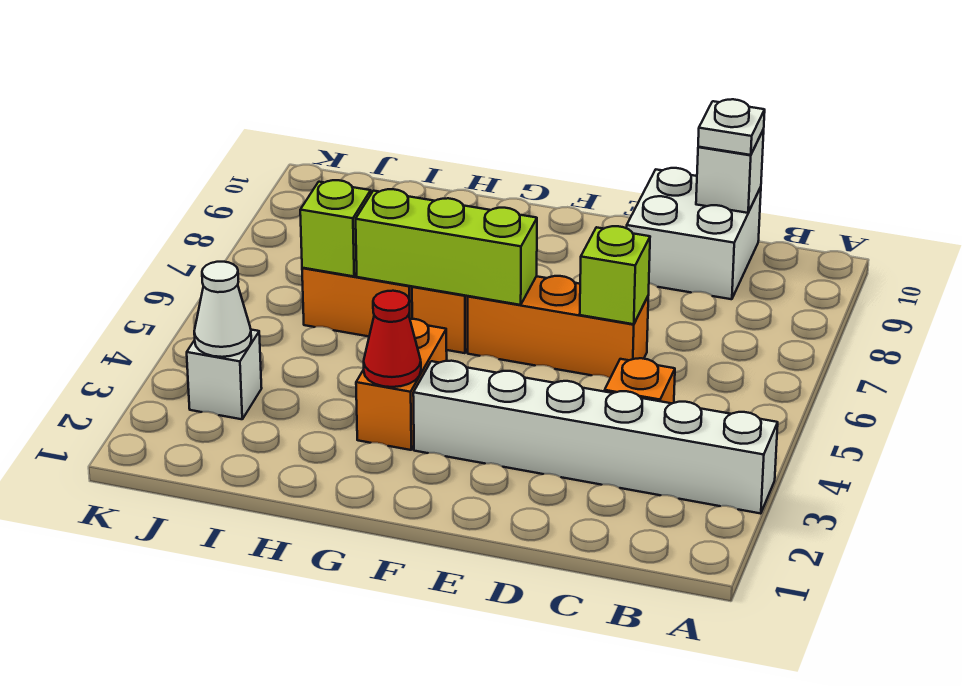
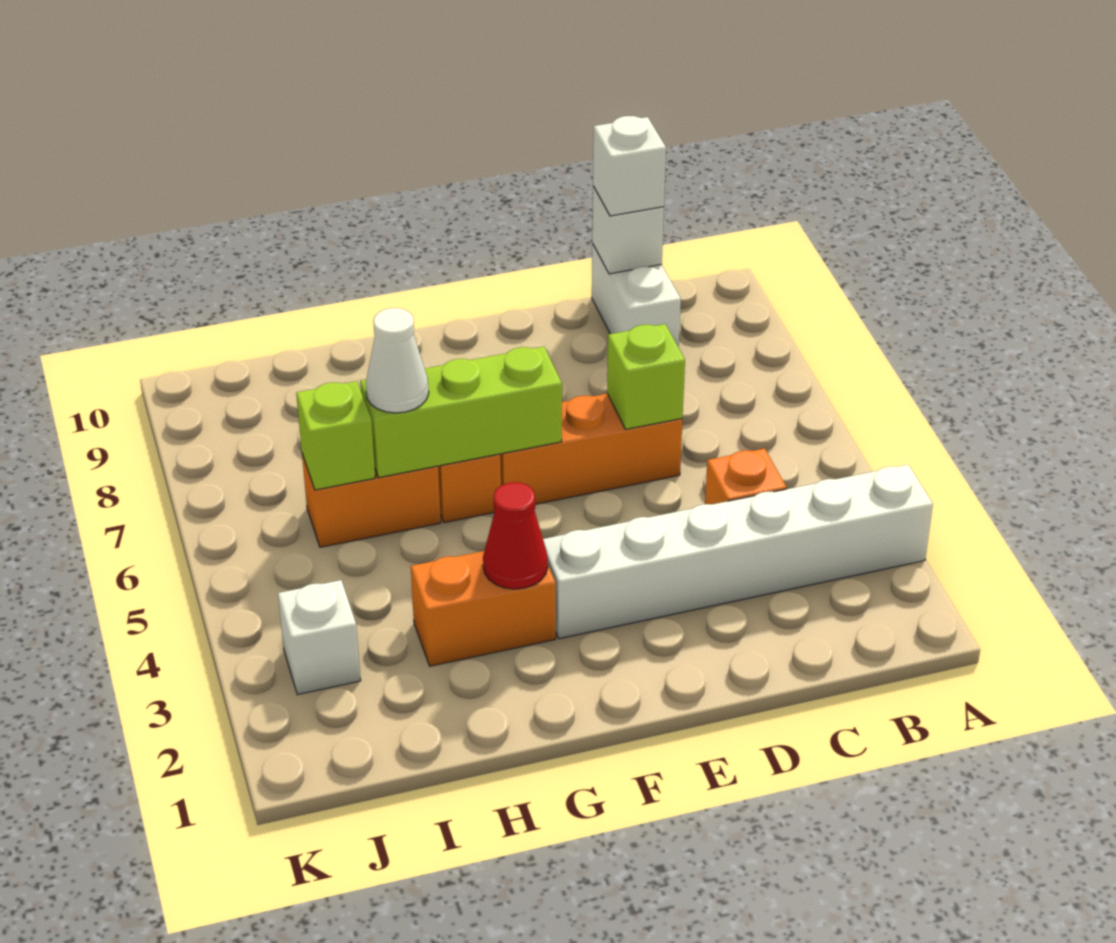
white 2x2 brick [627,168,761,299] -> white 1x2 brick [592,244,681,347]
white 1x1 plate [698,99,765,155] -> white 1x1 brick [593,116,666,216]
orange 1x2 brick [356,319,447,450] -> orange 1x2 brick turned to [411,551,556,666]
white 1x1 cone [194,262,251,357] -> white 1x1 cone moved to [366,308,429,413]

